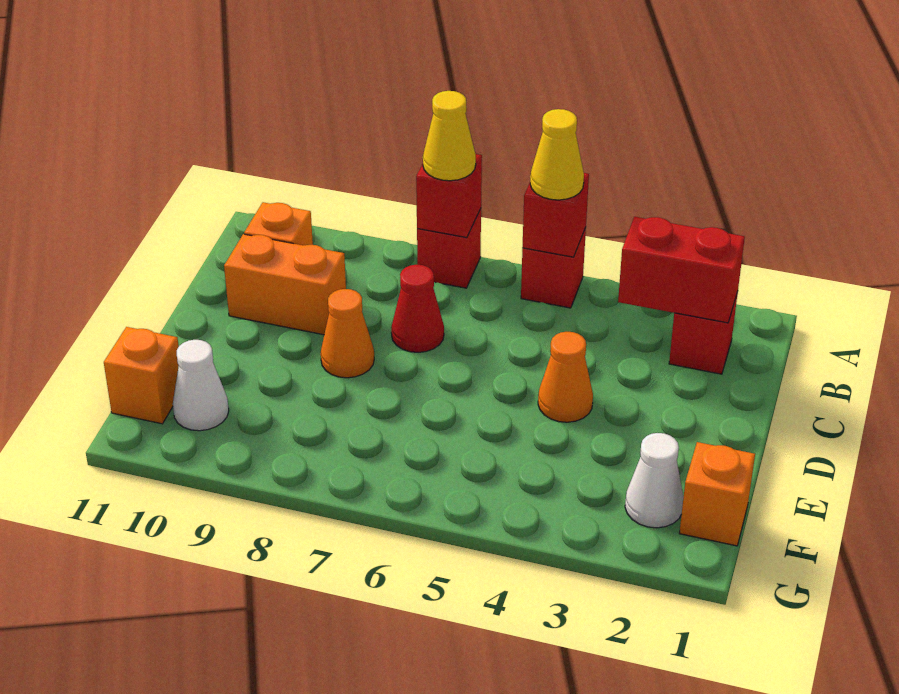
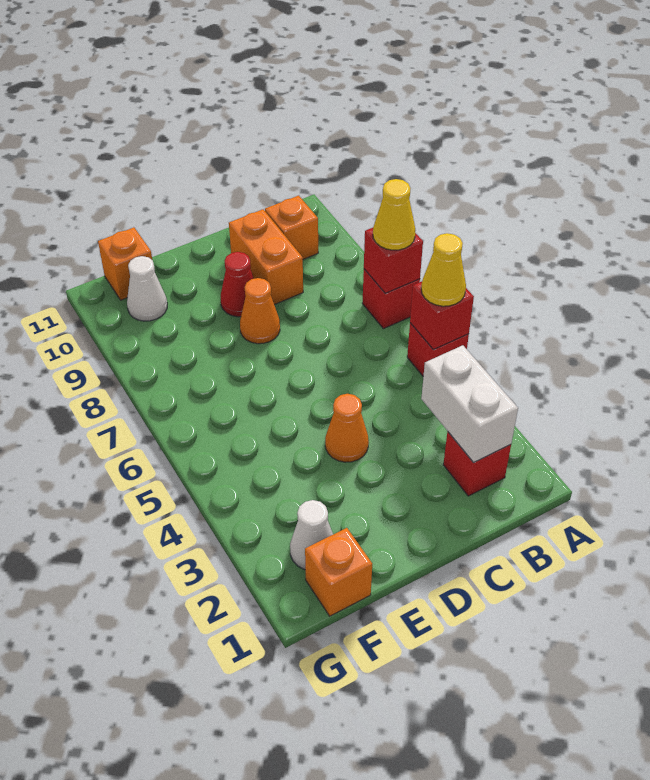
red 1x2 brick [618,217,745,323] -> white 1x2 brick [421,345,518,463]
red 1x1 cone [391,265,444,352] -> red 1x1 cone moved to [221,252,254,317]

